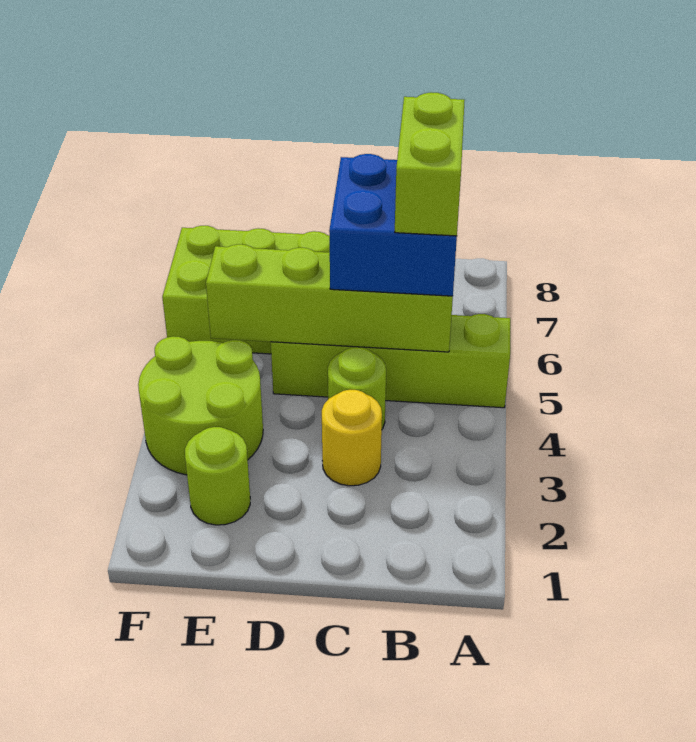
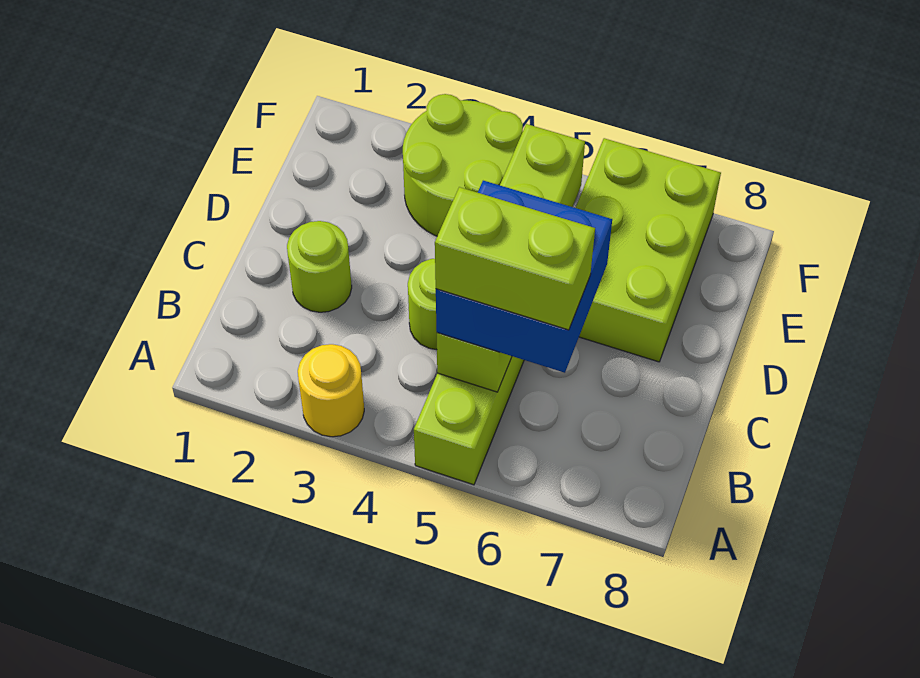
yellow 1x1 round brick [322,390,382,486] -> yellow 1x1 round brick moved to [298,344,364,437]
lime 1x1 round brick [185,427,250,525] -> lime 1x1 round brick moved to [287,221,352,312]

